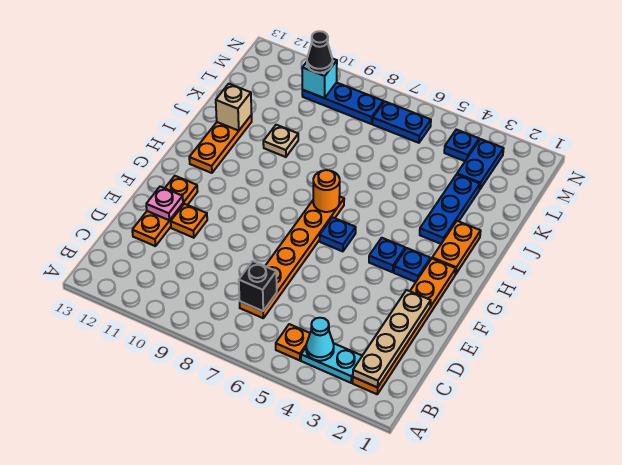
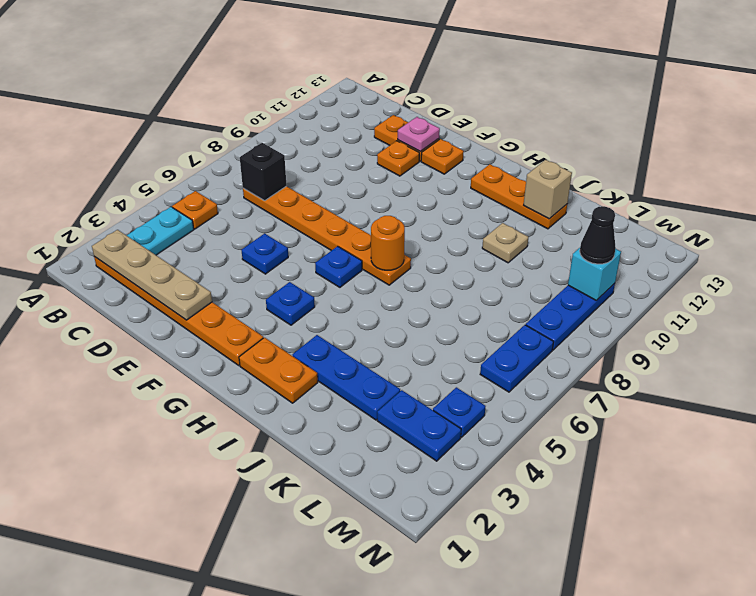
cyan 1x1 cone [306,318,334,361] -> none
blue 1x1 plate [394,248,430,282] -> blue 1x1 plate moved to [241,233,288,274]

